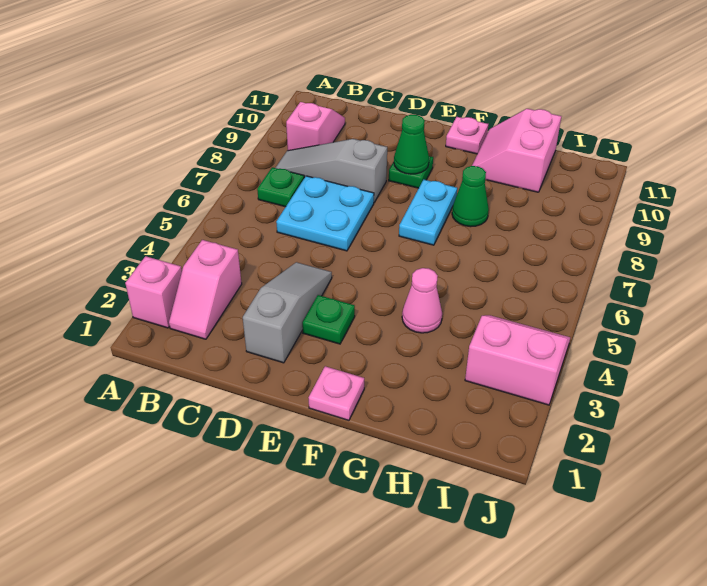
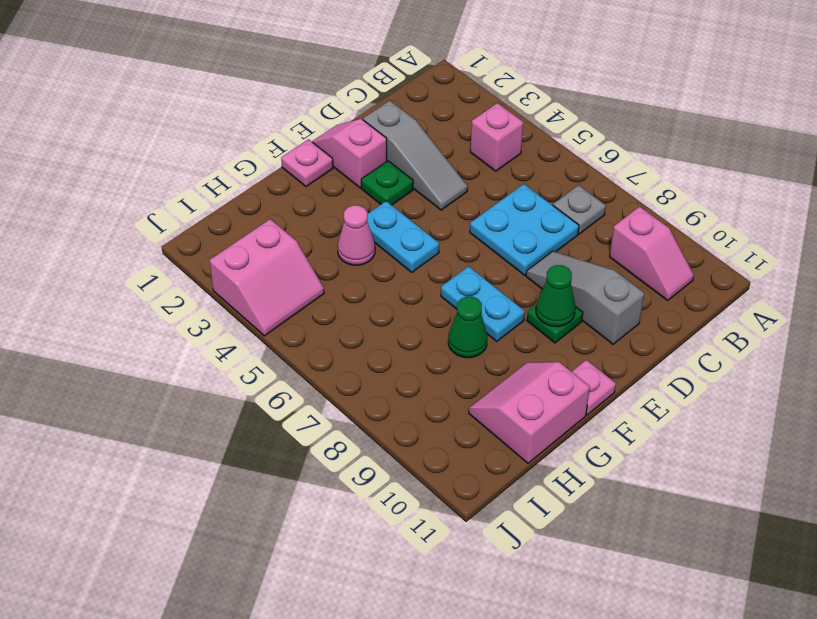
pink 1x1 brick [125,256,182,328] -> pink 1x1 brick moved to [470,103,524,171]
pink 1x2 slope [169,240,242,339] -> pink 1x2 slope moved to [312,119,387,188]
green 1x1 plate [257,167,304,207] -> grey 1x1 plate [553,185,606,234]
grey 1x3 slope [276,139,387,202] -> grey 1x3 slope turned to [526,251,644,344]
none -> cyan 1x2 plate [367,201,439,272]
pink 2x2 slope [472,109,561,192] -> pink 2x2 slope turned to [469,362,590,463]

